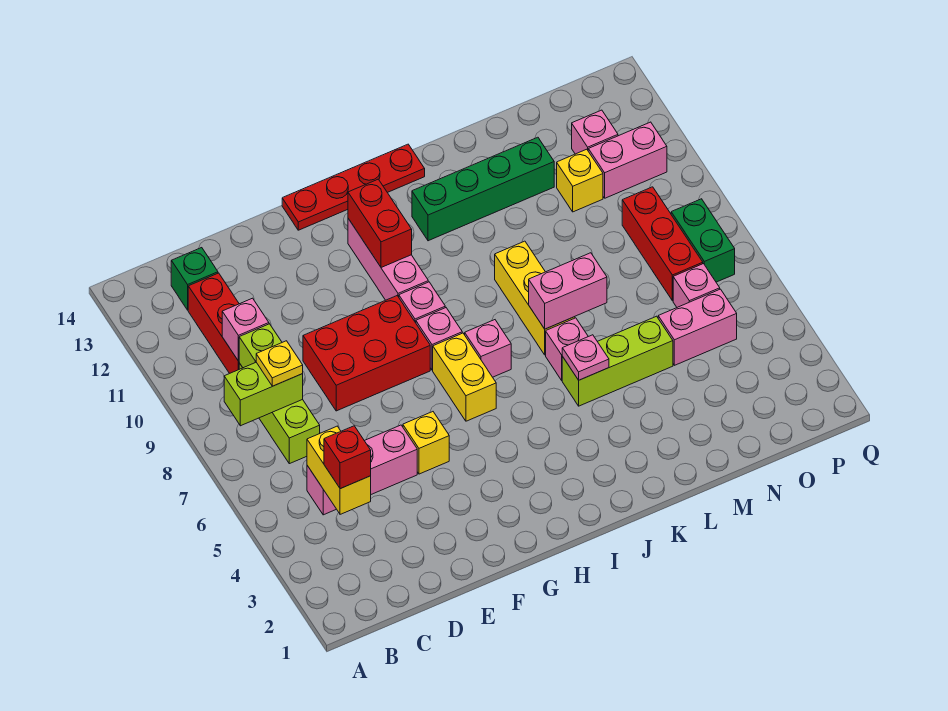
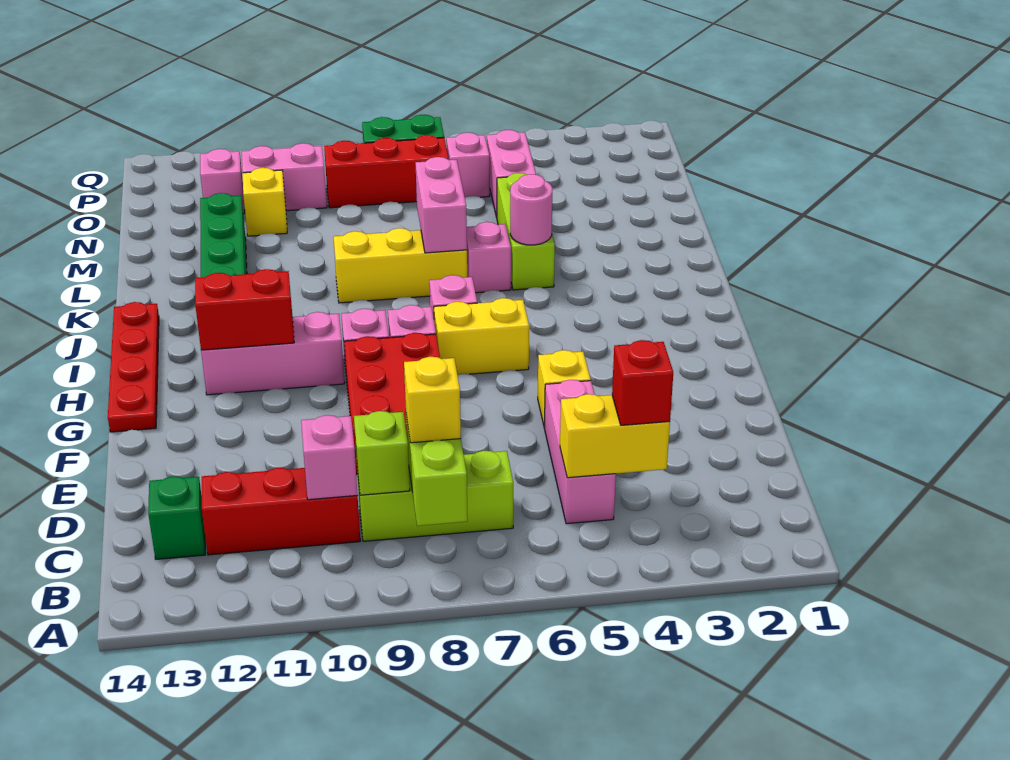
yellow 1x1 plate [256,341,303,386] -> yellow 1x1 brick [404,357,461,443]
pink 1x1 plate [562,335,609,380] -> pink 1x1 round brick [510,174,552,245]
pink 1x2 brick [588,122,667,198] -> pink 1x2 brick turned to [242,143,327,211]

